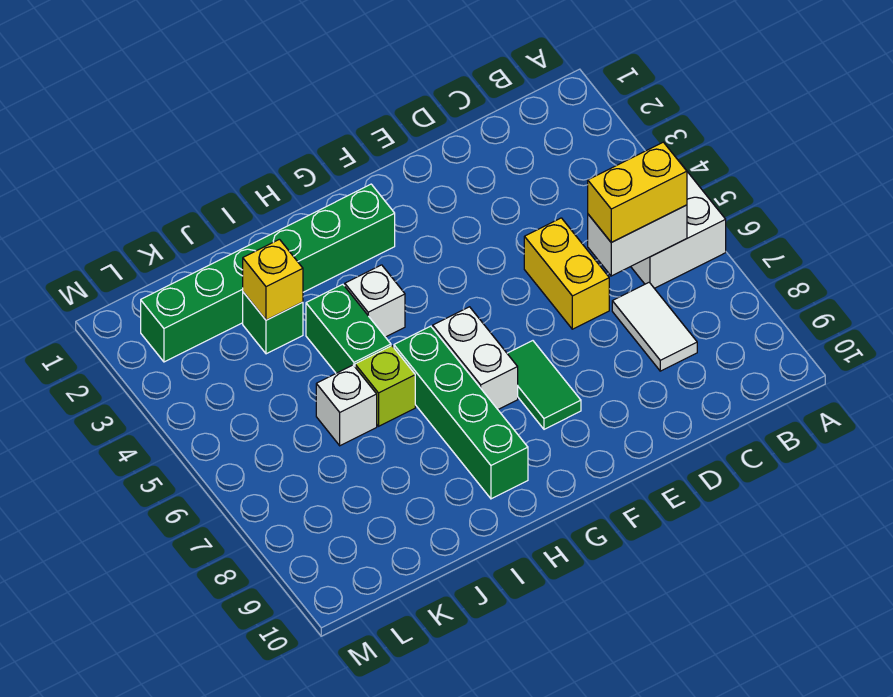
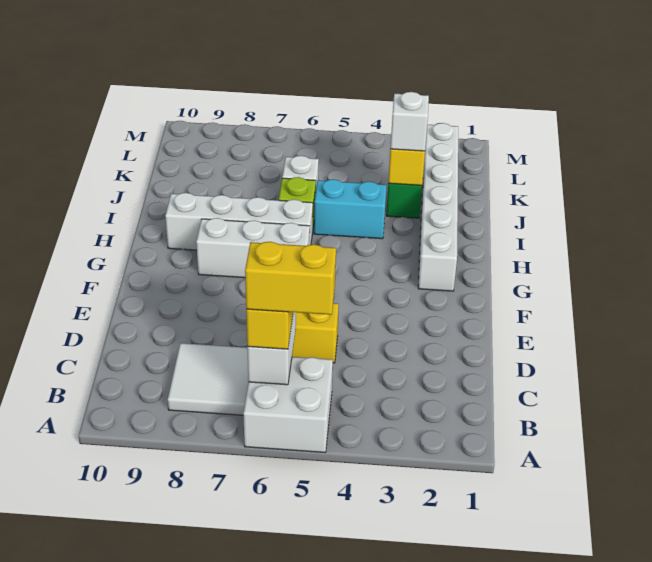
none -> yellow 1x2 brick [245,242,336,315]
white 1x2 tile [612,282,697,371] -> white 2x2 tile [168,343,248,415]
green 1x2 tile [507,341,581,429] -> none
green 1x6 brick [141,184,395,362] -> white 1x6 brick [418,123,458,291]
white 1x2 brick [433,307,518,409] -> white 1x3 brick [196,218,310,278]
white 1x1 brick [345,265,405,337] -> white 1x1 brick moved to [391,92,429,151]
green 1x4 brick [394,326,528,499] -> white 1x4 brick [165,193,313,250]
green 1x2 brick [306,284,391,373] -> cyan 1x2 brick [314,179,387,239]

